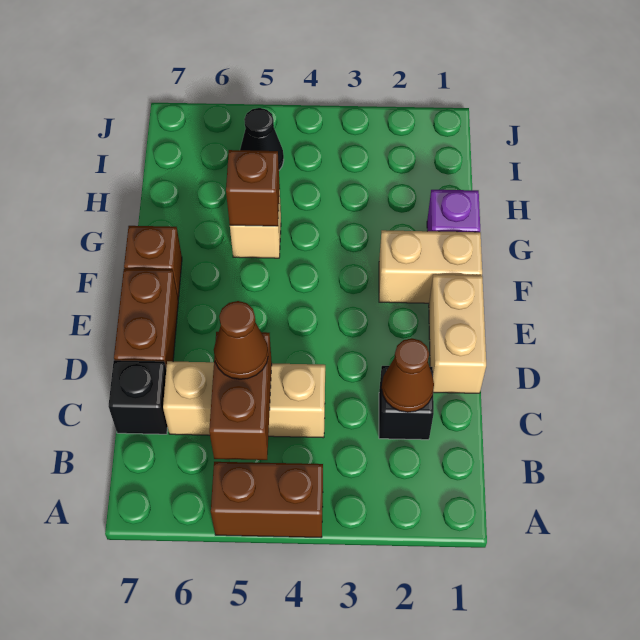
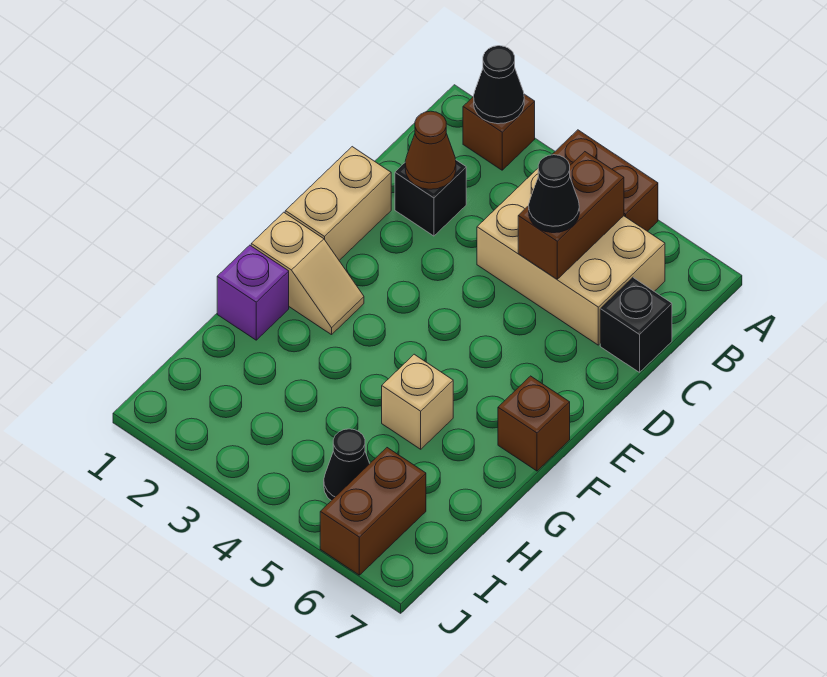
none -> black 1x1 cone [474,46,524,124]
tan 1x3 brick [163,361,325,438] -> tan 2x3 brick [477,169,665,345]
brown 1x1 cone [214,301,268,379] -> black 1x1 cone [529,155,579,233]
brown 1x2 brick [114,269,178,368] -> brown 1x2 brick moved to [320,448,426,575]
tan 1x2 brick [379,230,482,303] -> tan 1x2 slope [251,212,364,335]
brown 1x1 brick [226,150,280,226] -> brown 1x1 brick moved to [463,94,535,170]

